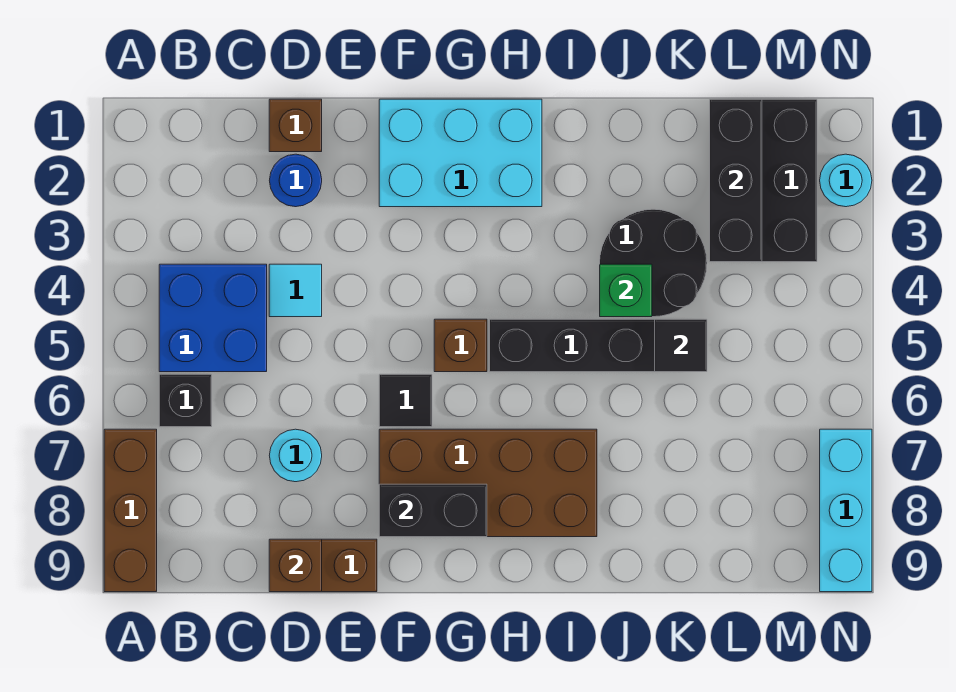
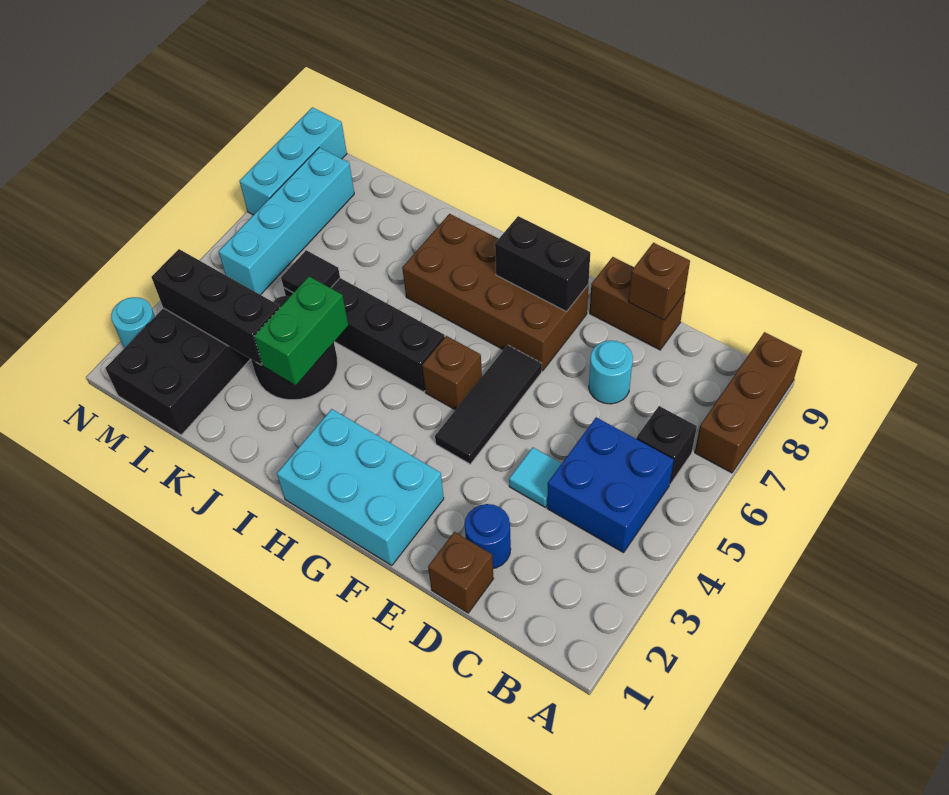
black 1x1 tile [379,374,432,427] -> black 1x3 tile [435,345,542,464]
green 1x1 brick [600,264,652,317] -> green 1x2 brick [254,277,348,385]
black 1x3 brick [710,99,762,262] -> black 1x3 brick turned to [152,249,280,365]
none -> cyan 1x4 brick [219,147,354,295]

